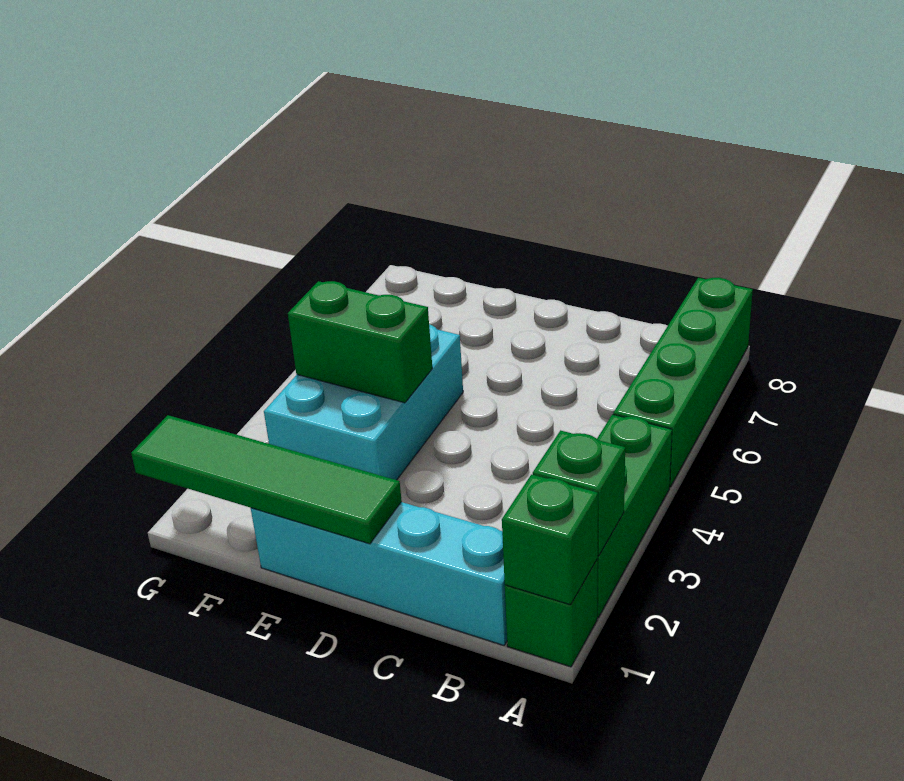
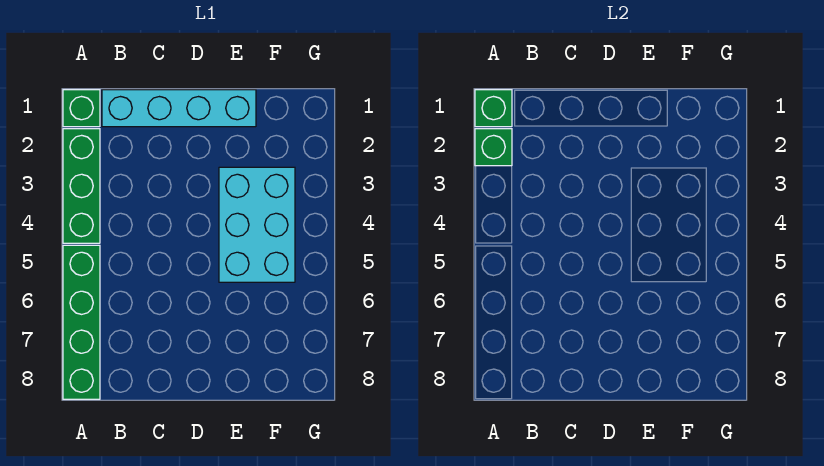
green 1x4 tile [131,415,402,544] -> none
green 1x2 brick [288,281,432,403] -> none

